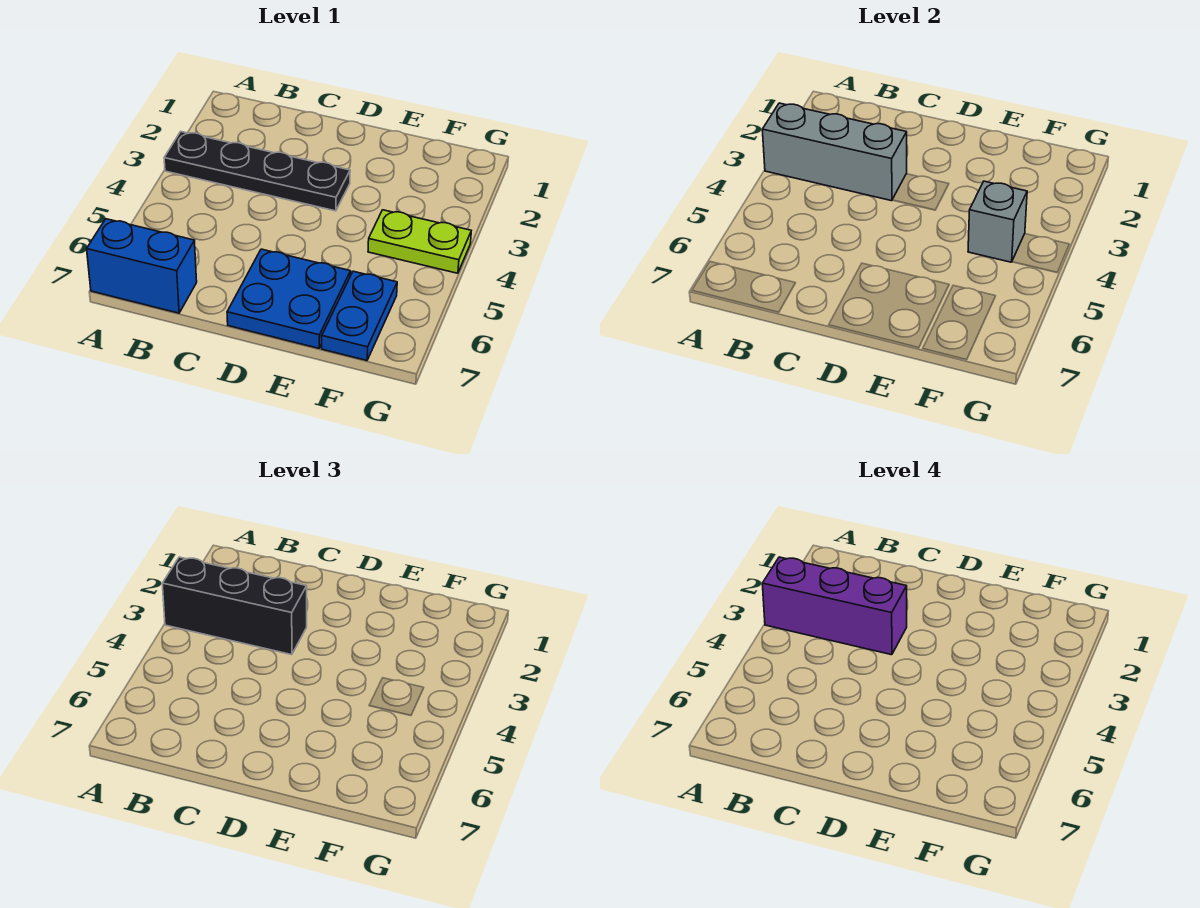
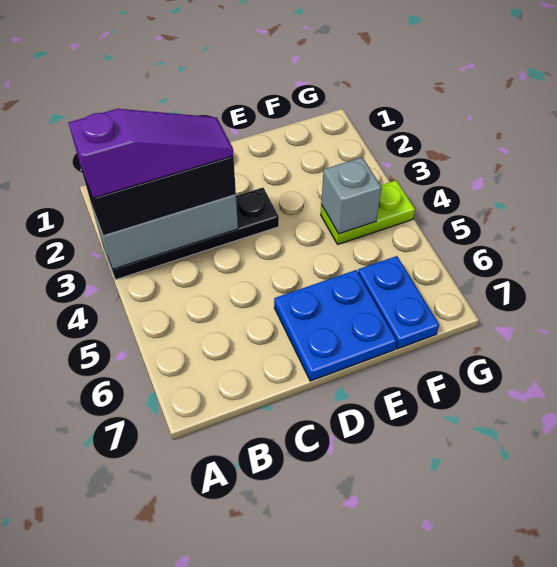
purple 1x3 brick [762,557,907,655] -> purple 1x3 slope [69,109,233,198]
blue 1x2 brick [87,219,197,313] -> none

